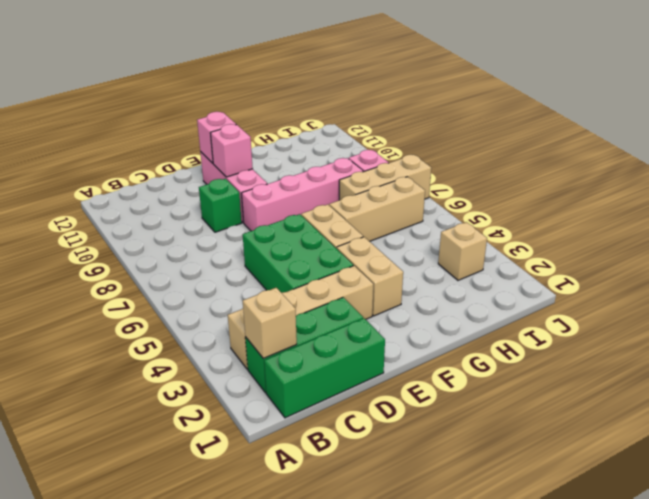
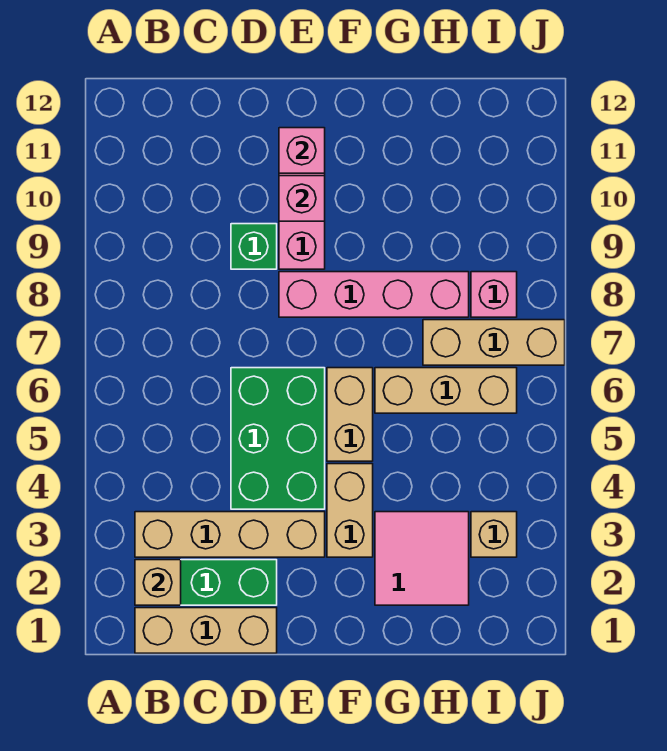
green 1x3 brick [264,318,385,418] -> tan 1x3 brick [135,608,277,653]
none -> pink 2x2 tile [375,512,469,605]

